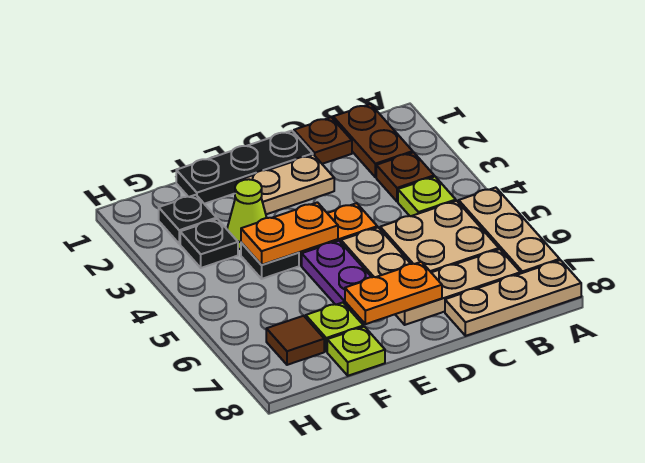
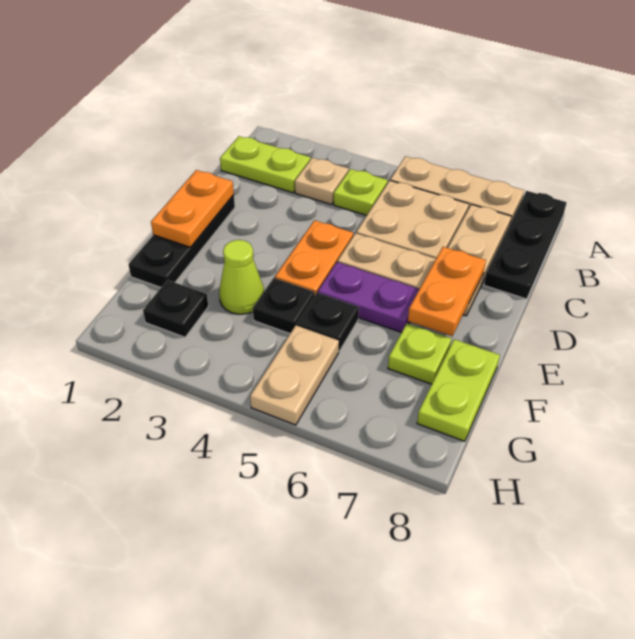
tan 1x3 plate [445,260,581,336] -> black 1x3 plate [484,191,567,299]
brown 1x2 plate [333,104,413,177] -> lime 1x2 plate [220,136,310,193]
brown 1x1 plate [376,152,434,201] -> tan 1x1 plate [295,158,349,205]
brown 1x1 plate [294,117,352,164] -> none
tan 1x2 plate [237,155,334,214] -> tan 1x2 plate moved to [250,325,339,425]
orange 1x2 plate [241,202,338,265] -> orange 1x2 plate moved to [151,170,234,247]
lime 1x1 plate [327,327,385,376] -> lime 1x2 plate [417,339,500,441]
black 1x1 plate [180,219,238,268] -> black 1x1 plate moved to [297,293,359,351]
brown 1x1 tile [266,316,324,365] -> none

